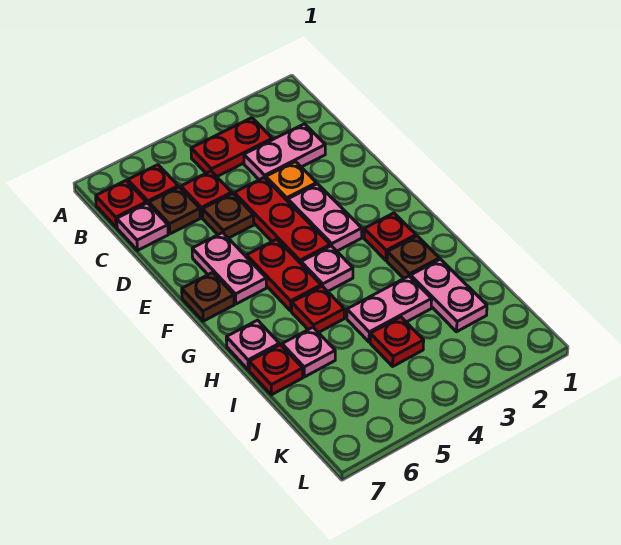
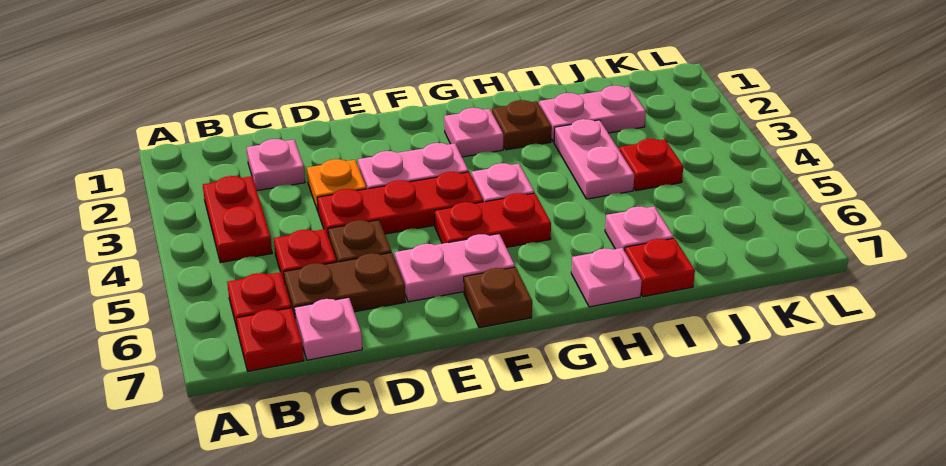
pink 1x2 plate [244,124,325,180] -> pink 1x1 plate [246,139,305,191]
brown 1x1 plate [149,187,200,234] -> brown 1x2 plate [284,253,405,320]
red 1x1 plate [364,213,416,260] -> pink 1x1 plate [444,108,504,157]
red 1x1 plate [292,286,344,333] -> none

